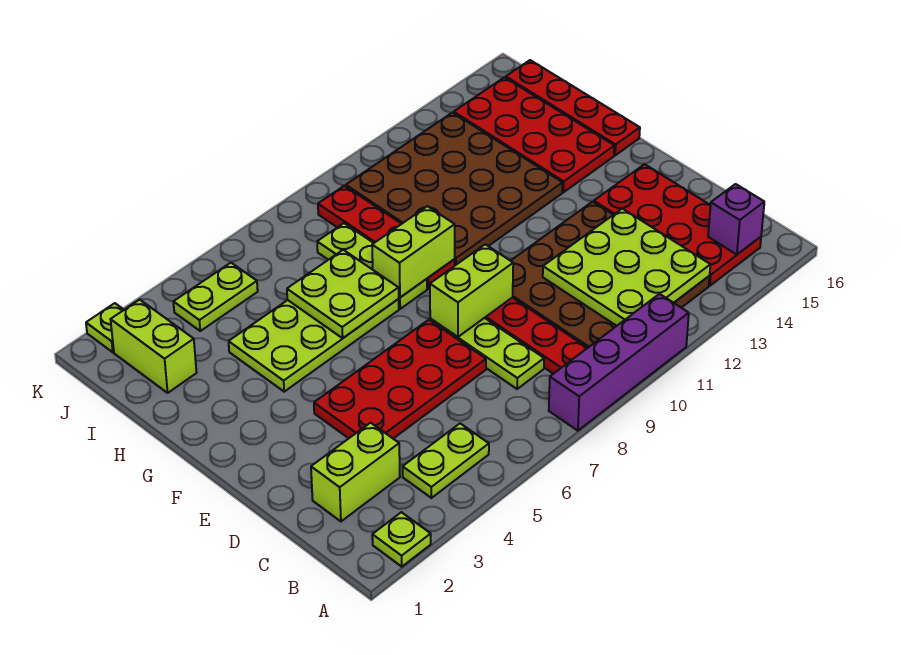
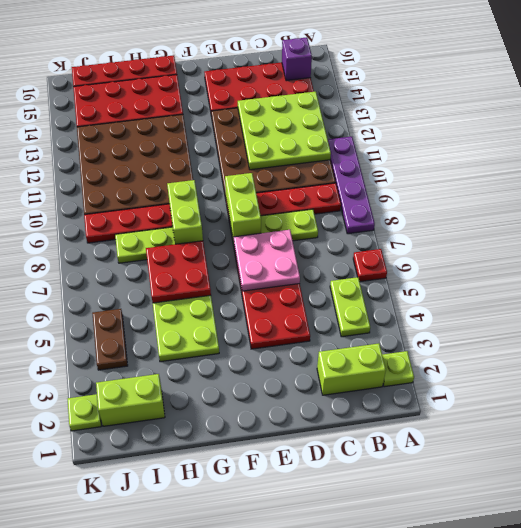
none -> red 1x1 plate [353,249,387,282]
purple 1x4 brick [549,294,689,431] -> purple 1x4 plate [328,137,375,234]
lime 1x2 brick [311,423,400,521] -> lime 1x2 brick turned to [317,343,386,395]
none -> pink 2x2 plate [234,230,300,291]
lime 2x2 plate [287,250,399,338] -> red 2x2 plate [146,241,211,303]
lime 1x2 plate [173,263,258,331] -> brown 1x2 plate [92,309,128,370]

